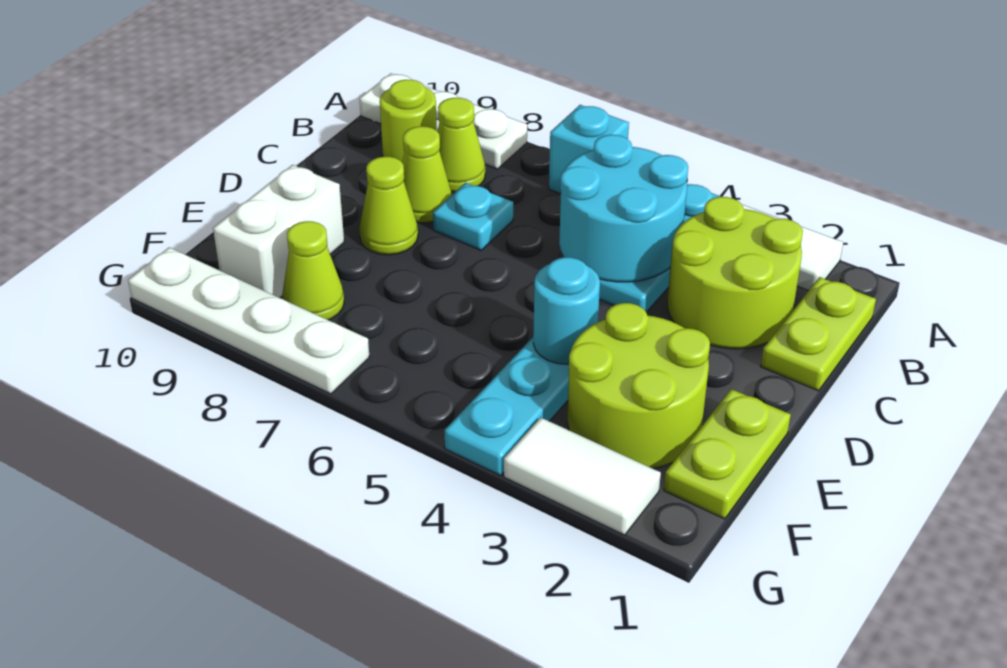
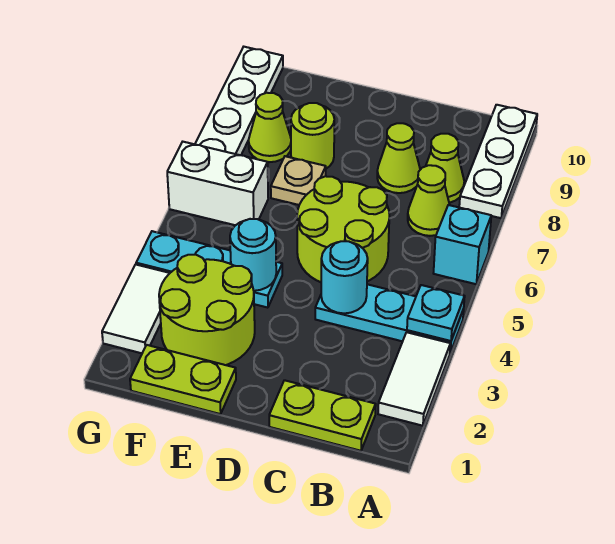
lime 2x2 round brick [667,197,803,349] -> lime 2x2 round brick moved to [297,176,389,282]
cyan 2x2 round brick [559,135,688,282] -> cyan 1x1 round brick [321,241,368,313]
lime 1x1 round brick [380,80,437,162] -> lime 1x1 round brick moved to [291,103,334,169]
cyan 1x1 plate [433,183,513,250] -> cyan 1x1 plate moved to [407,285,465,341]
lime 1x1 cone [359,157,418,255] -> lime 1x1 cone moved to [408,165,450,236]
none -> tan 1x1 plate [271,156,326,205]
white 1x2 brick [213,165,344,298] -> white 1x2 brick moved to [167,142,268,225]

